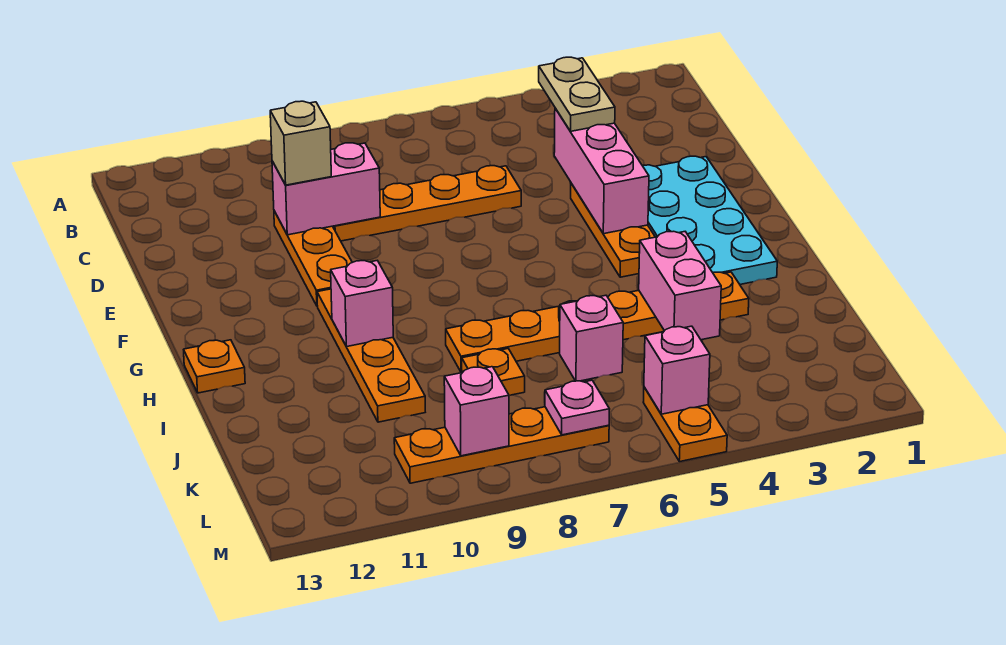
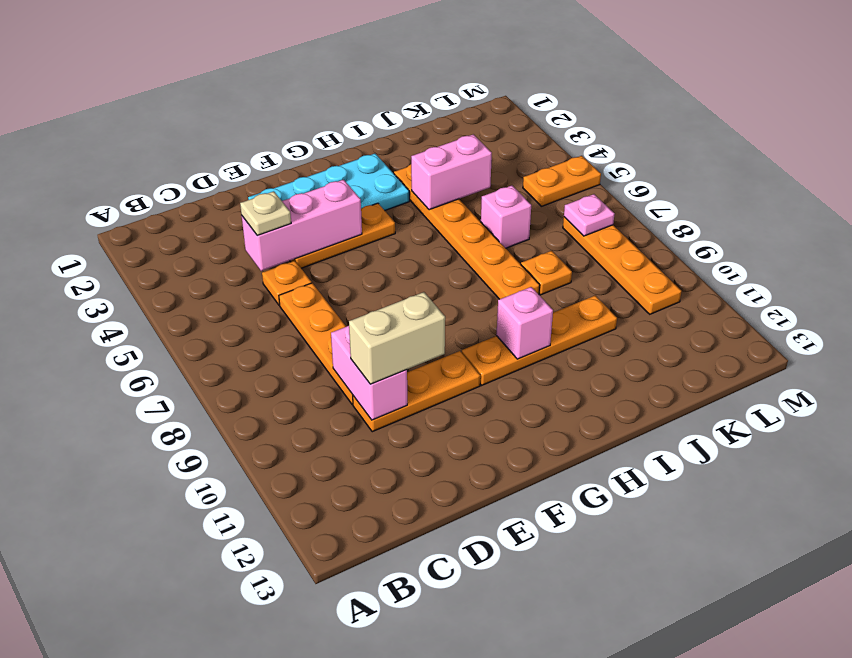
tan 1x2 plate [539,57,615,131] -> tan 1x1 plate [240,191,291,236]
tan 1x1 brick [270,101,331,185] -> tan 1x2 brick [349,292,445,384]
orange 1x1 plate [184,340,245,393] -> orange 1x1 plate moved to [262,261,312,305]
pink 1x1 brick [644,326,710,414] -> none
pink 1x1 brick [444,367,509,456] -> none

